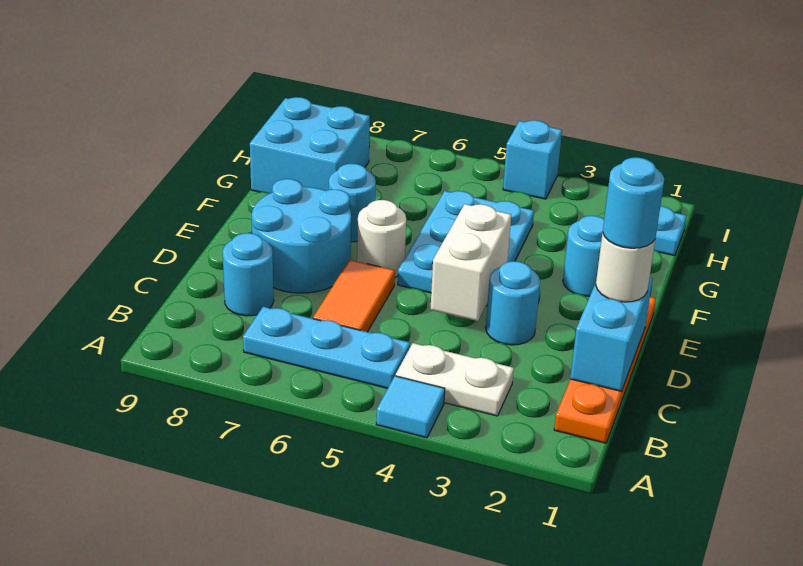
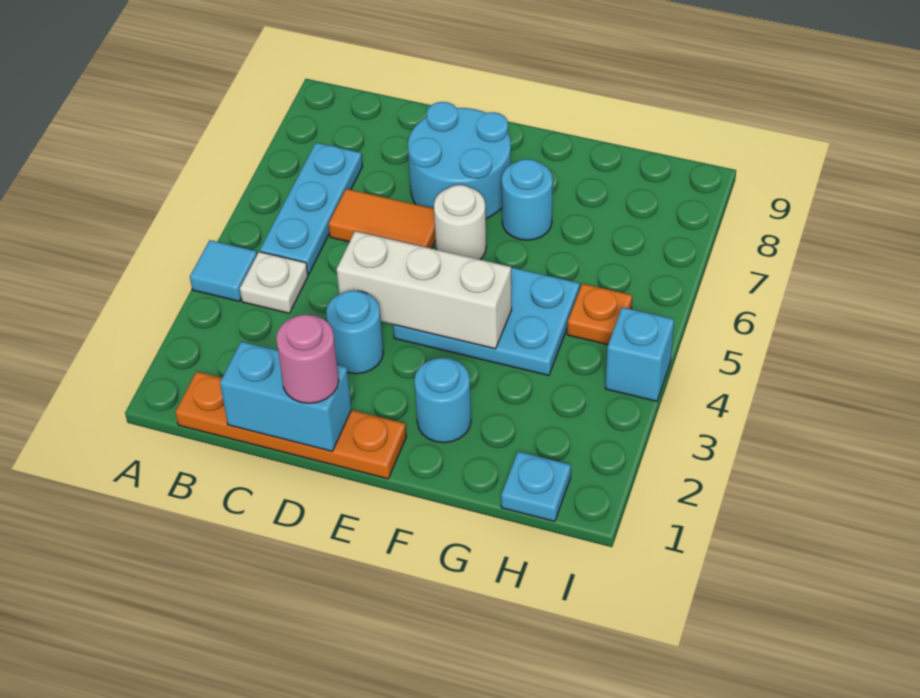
white 1x2 plate [396,343,514,416] -> white 1x1 plate [240,252,308,313]
cyan 1x1 round brick [223,233,274,316] -> none
white 1x1 round brick [596,232,655,302] -> pink 1x1 round brick [276,315,339,403]
cyan 1x1 round brick [603,157,664,248] -> none
white 1x2 brick [430,204,511,321] -> white 1x3 brick [337,231,512,349]
cyan 2x2 brick [250,97,370,193] -> none
none -> orange 1x1 plate [567,284,632,345]

